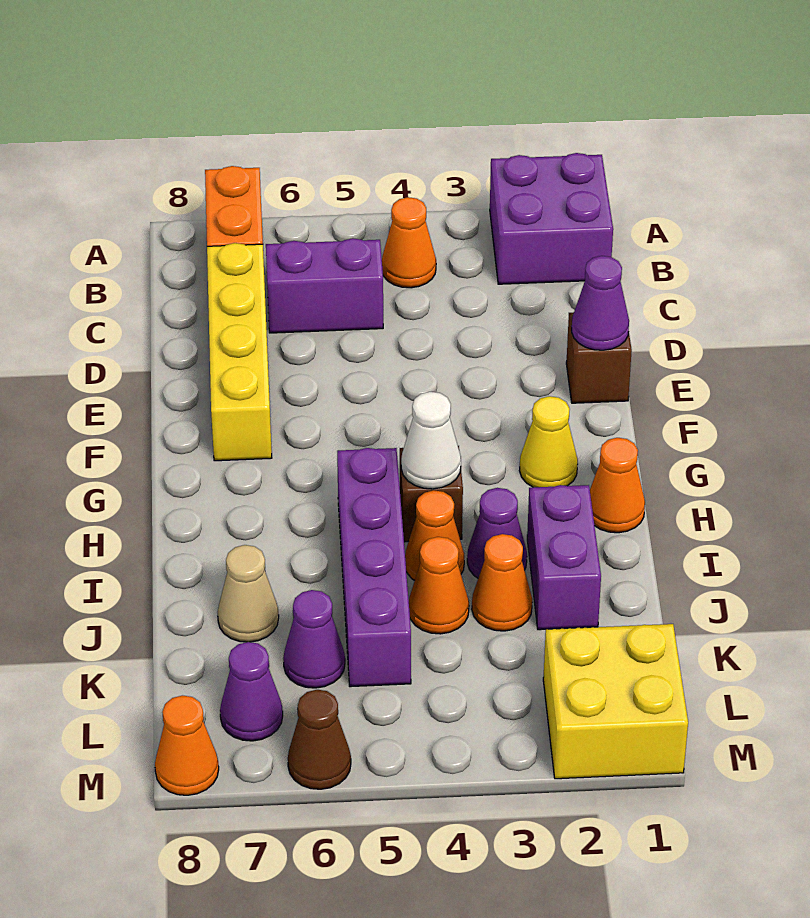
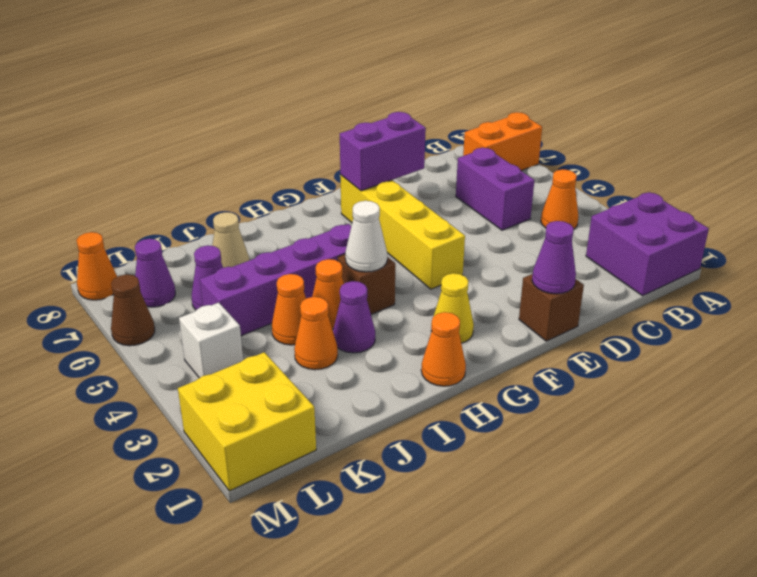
yellow 1x4 brick [207,243,272,461] -> yellow 1x4 brick turned to [340,175,465,289]
purple 1x2 brick [527,485,601,630] -> purple 1x2 brick moved to [340,112,426,191]
none -> white 1x1 brick [179,303,243,378]

